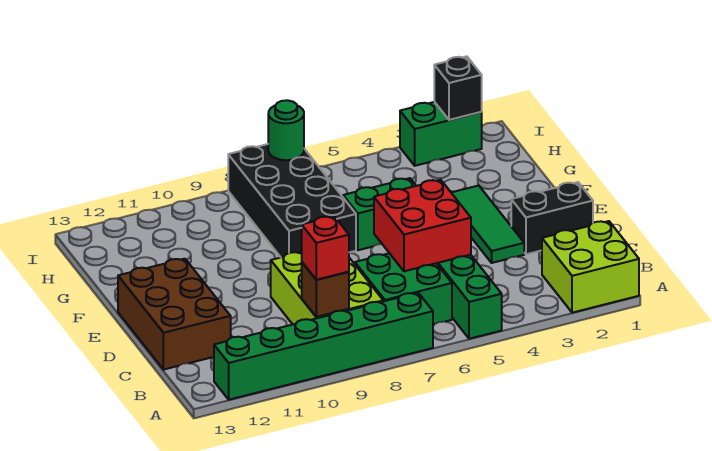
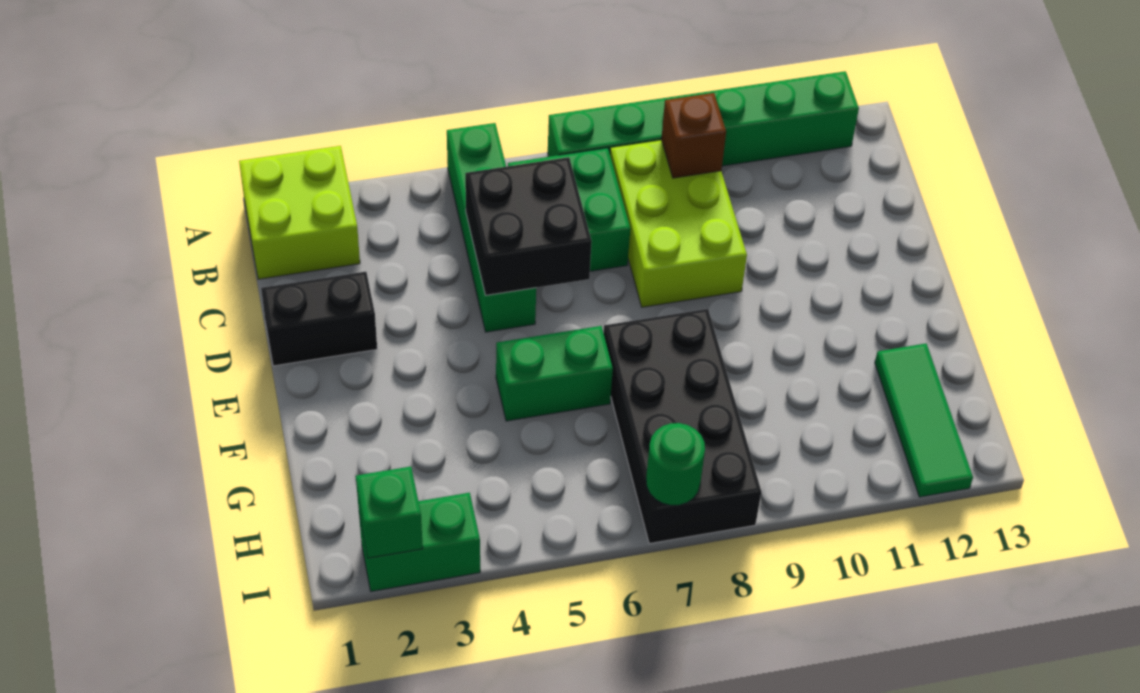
red 1x1 brick [302,216,349,280] -> none
red 2x2 brick [374,180,471,271] -> black 2x2 brick [465,157,592,296]
brown 2x3 brick [118,259,231,370] -> none
green 1x3 tile [451,185,524,263] -> green 1x3 tile moved to [875,344,973,497]
black 1x1 brick [434,56,482,120] -> green 1x1 brick [356,466,423,558]

